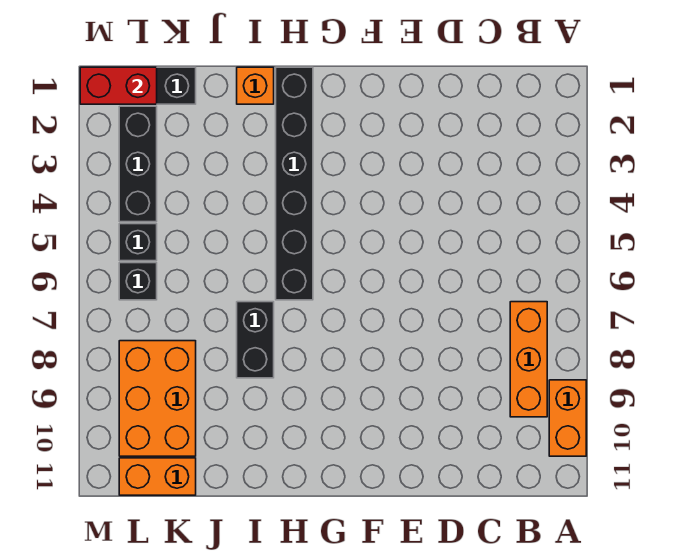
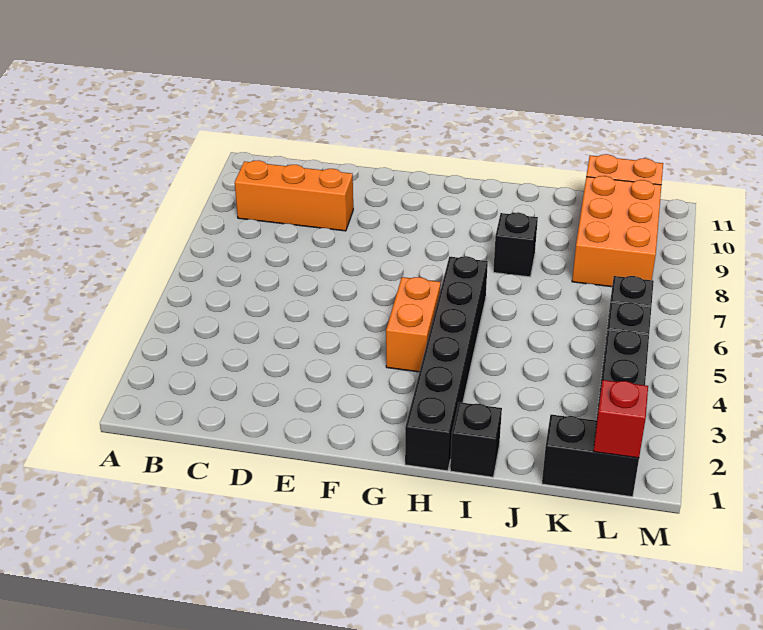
orange 1x2 brick [549,380,586,456] -> orange 1x2 brick moved to [386,277,441,372]
orange 1x3 brick [510,302,547,417] -> orange 1x3 brick turned to [235,160,353,231]
orange 1x1 brick [237,67,274,104] -> black 1x1 brick [450,402,502,477]
black 1x2 brick [237,302,274,378] -> black 1x1 brick [493,212,538,277]
red 1x2 brick [80,67,157,104] -> red 1x1 brick [593,380,648,458]

